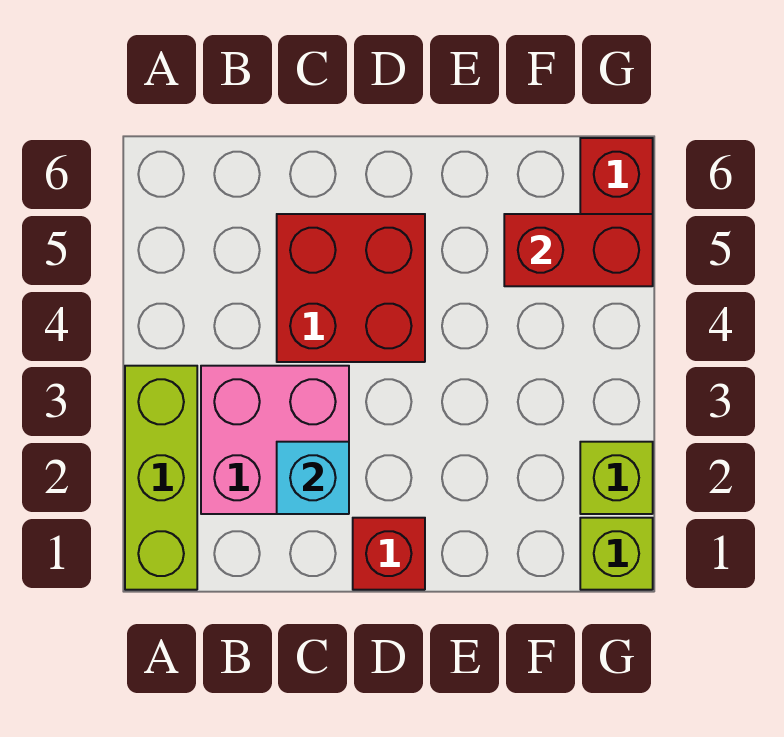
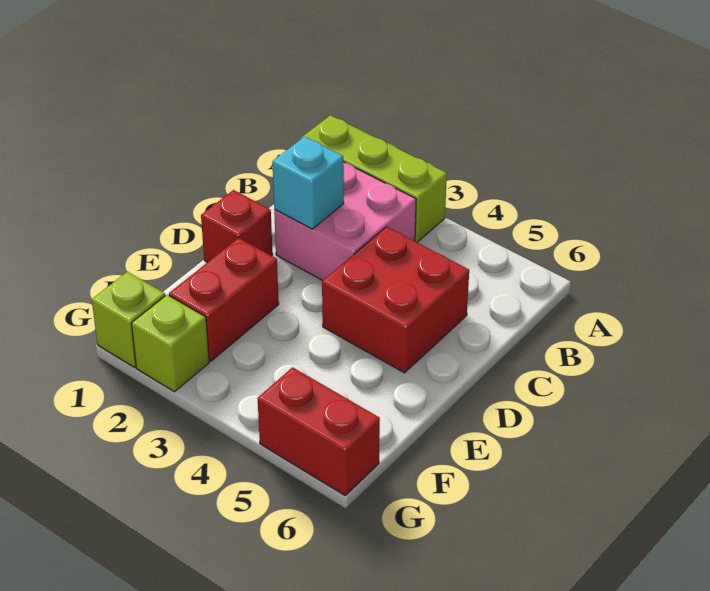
red 1x2 brick [504,214,653,286] -> red 1x2 brick moved to [169,238,279,361]

